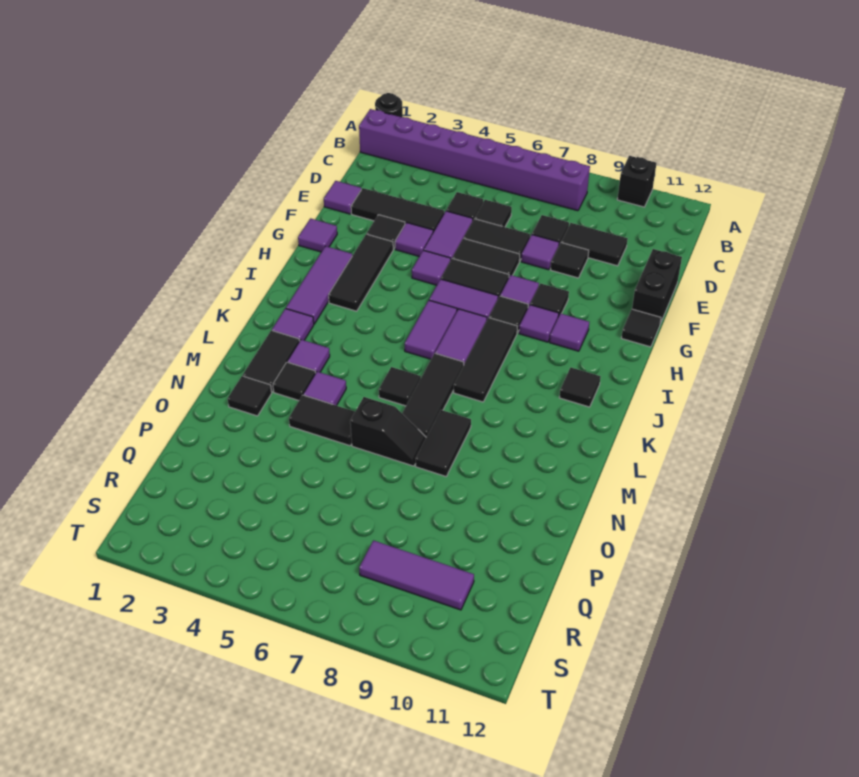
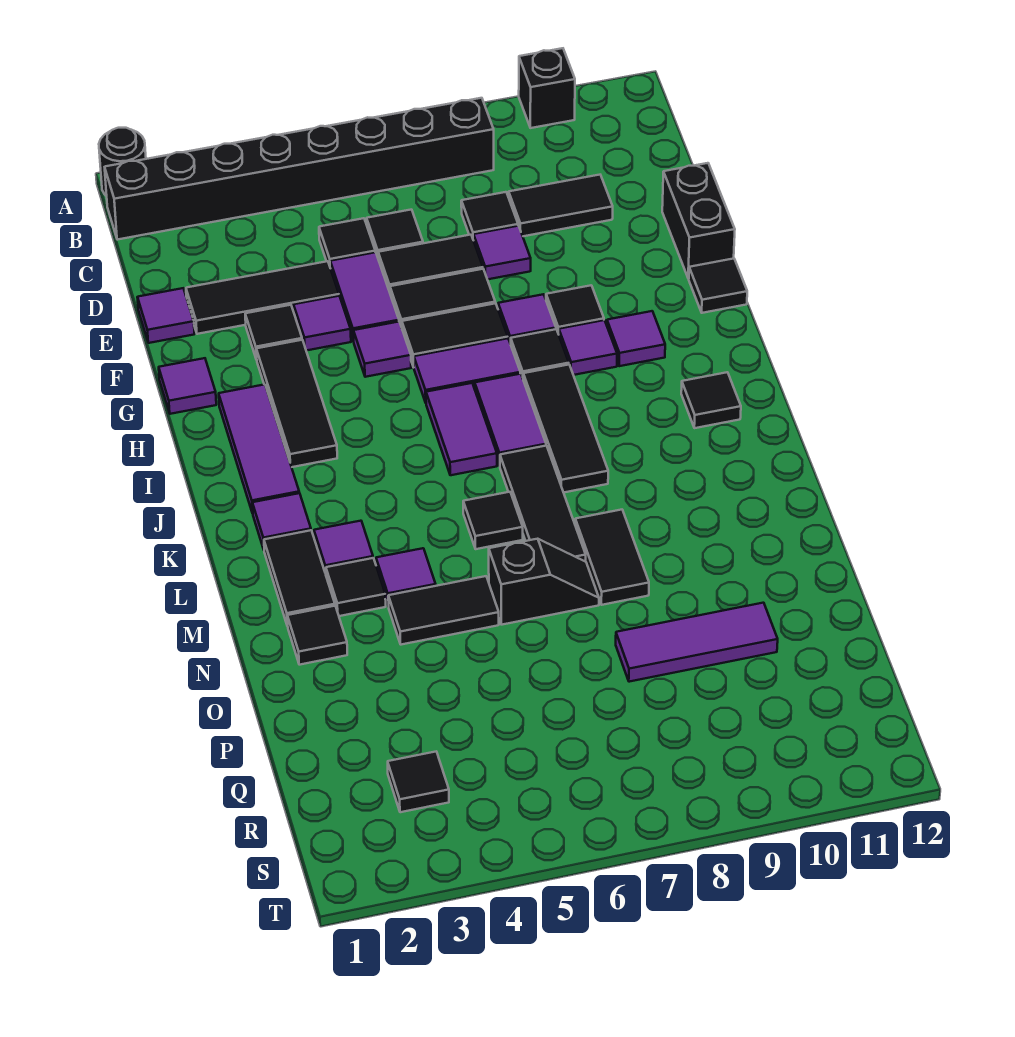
purple 1x8 brick [359,109,590,211] -> black 1x8 brick [105,98,494,240]
black 1x1 tile [551,243,589,278] -> black 1x1 tile moved to [388,752,449,812]
purple 1x3 tile [359,540,474,610] -> purple 1x3 tile moved to [616,603,778,682]

